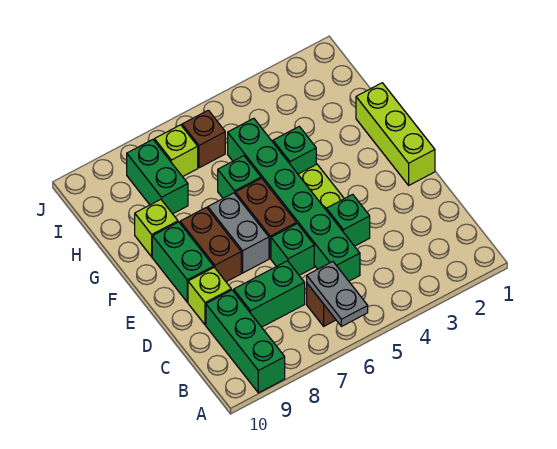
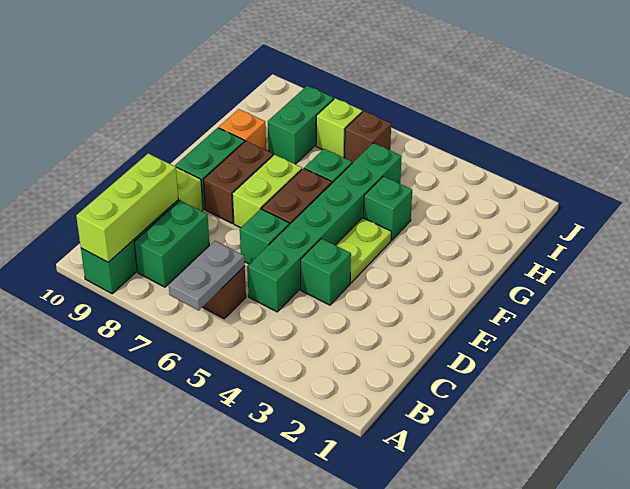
green 1x2 brick [234,261,305,327] -> green 1x2 brick turned to [134,201,209,287]
lime 1x3 brick [356,83,435,185] -> lime 1x3 brick moved to [76,153,178,262]
grey 1x2 brick [208,193,269,273] -> lime 1x2 brick [232,155,302,228]
lime 1x1 brick [135,199,178,257] -> orange 1x1 brick [219,109,266,150]

